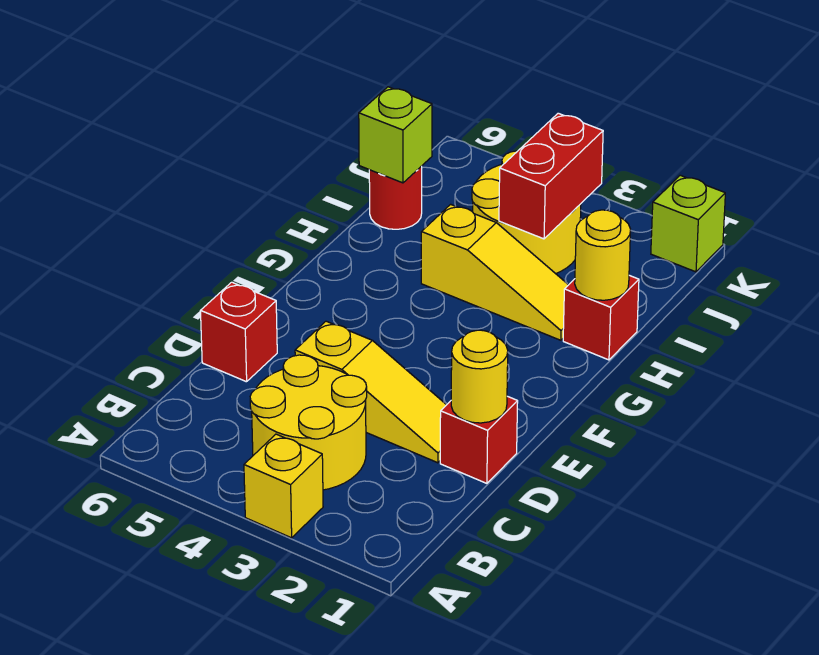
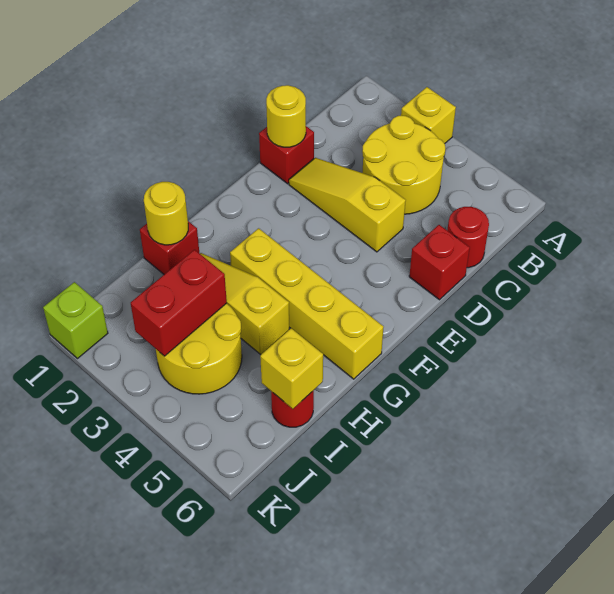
none -> red 1x1 round brick [447,207,489,268]
none -> yellow 1x4 brick [230,228,383,379]
lime 1x1 brick [359,87,432,183] -> yellow 1x1 brick [260,328,323,409]

